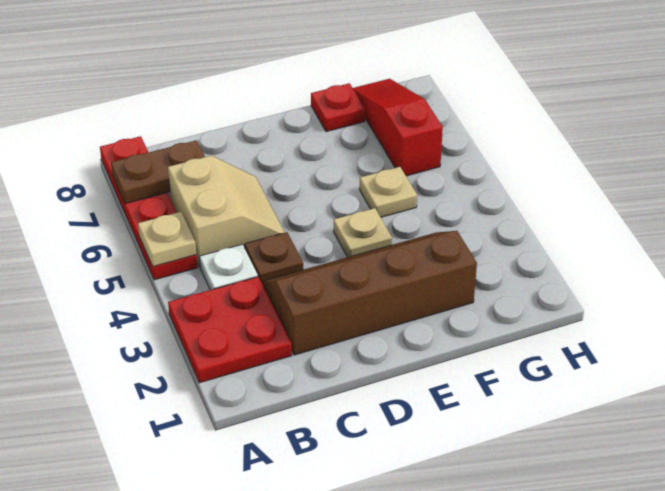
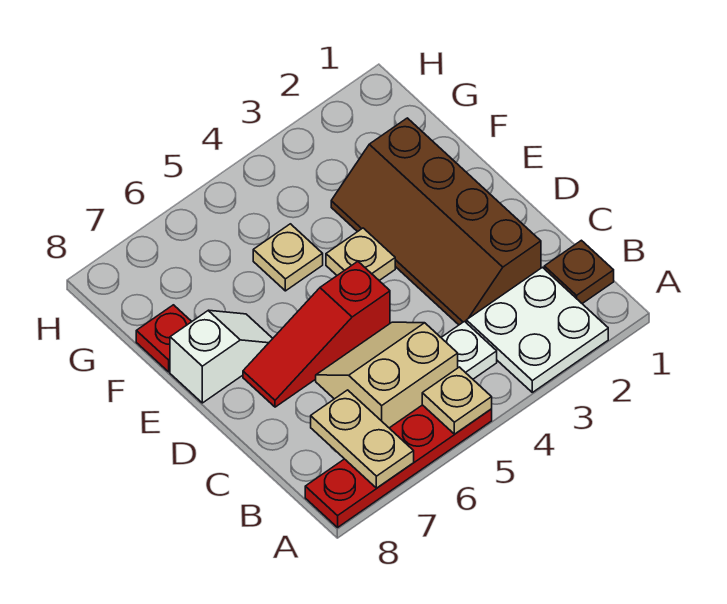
red 2x2 plate [168,277,292,383] -> white 2x2 plate [466,267,608,392]
brown 1x2 plate [111,140,205,204] -> tan 1x2 plate [311,390,414,488]
brown 1x1 plate [245,232,303,281] -> brown 1x1 plate moved to [544,240,614,304]
none -> white 1x2 slope [170,310,273,403]
red 1x3 slope [353,79,443,176] -> red 1x3 slope moved to [243,262,390,407]

